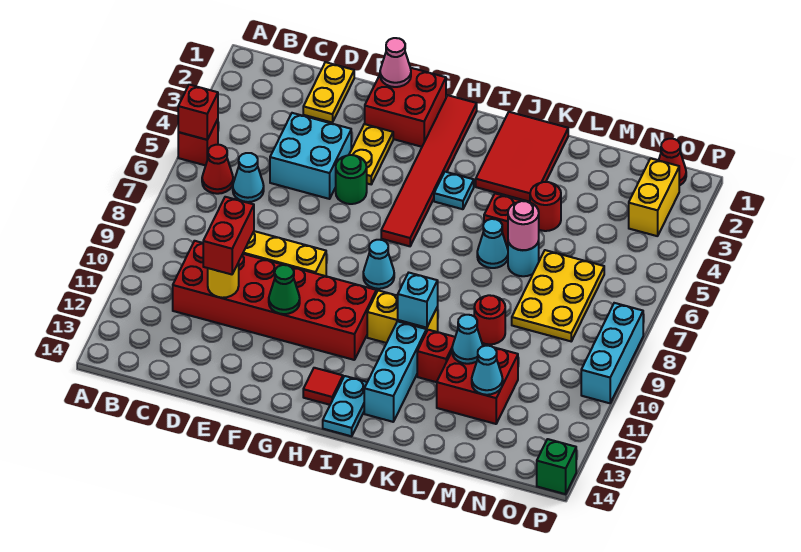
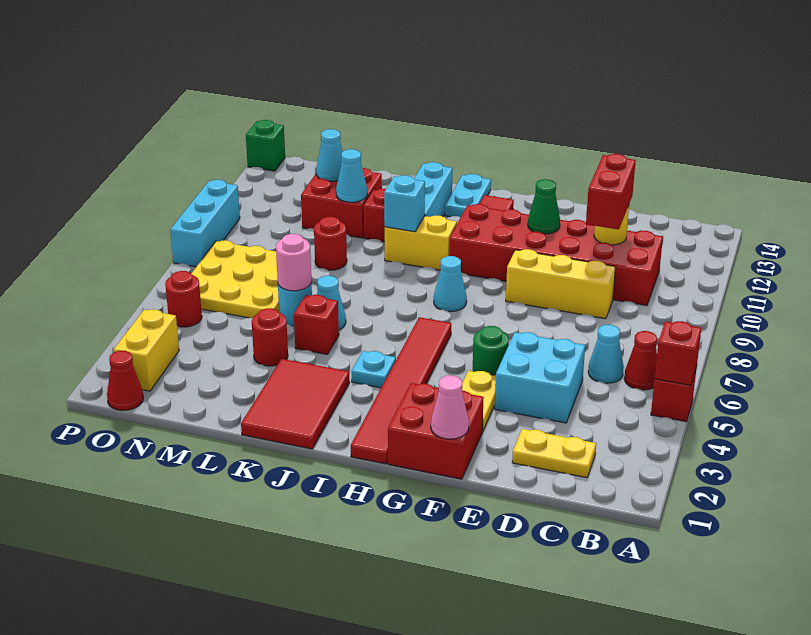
yellow 1x2 plate [303,62,354,122] -> yellow 1x2 plate turned to [512,429,596,478]
yellow 2x3 plate [512,250,604,341] -> yellow 3x3 plate [191,240,279,318]
none -> red 1x1 round brick [165,271,202,327]

